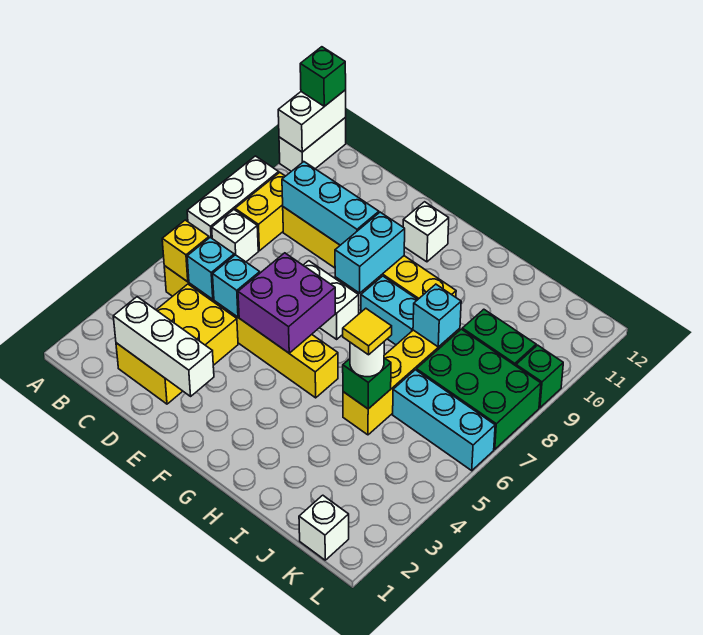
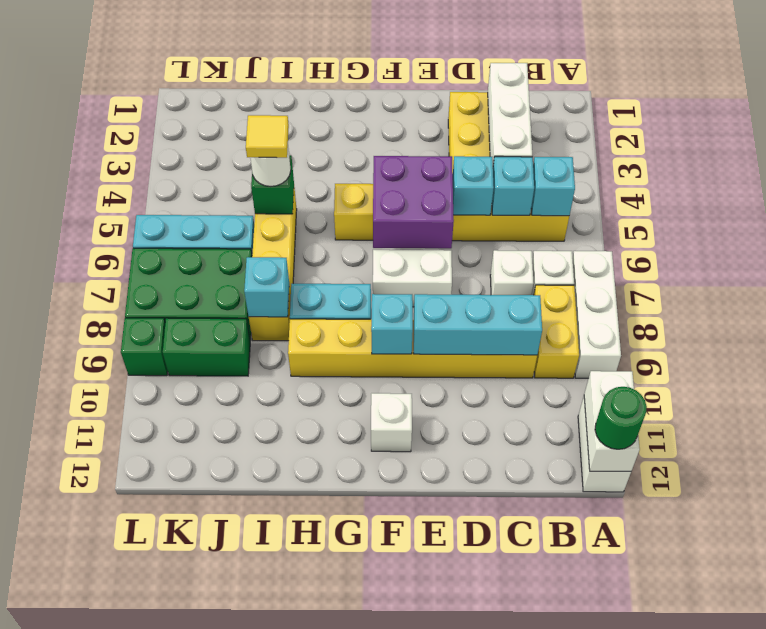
green 1x1 brick [300,47,346,106] -> green 1x1 round brick [595,387,647,449]
yellow 1x1 brick [162,220,209,282] -> cyan 1x1 brick [531,157,575,216]
white 1x3 brick [113,297,214,396] -> white 1x3 brick turned to [488,63,532,163]
cyan 1x2 brick [335,212,405,293] -> cyan 1x1 brick [371,294,413,354]
white 1x1 brick [299,495,349,560] -> white 1x1 brick moved to [490,250,533,295]

